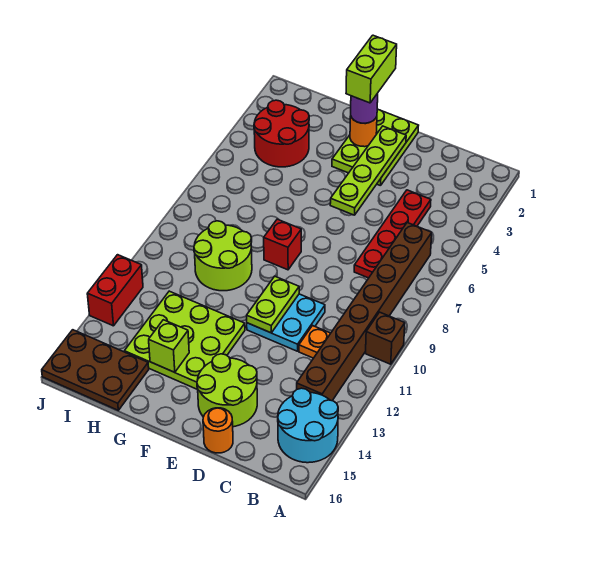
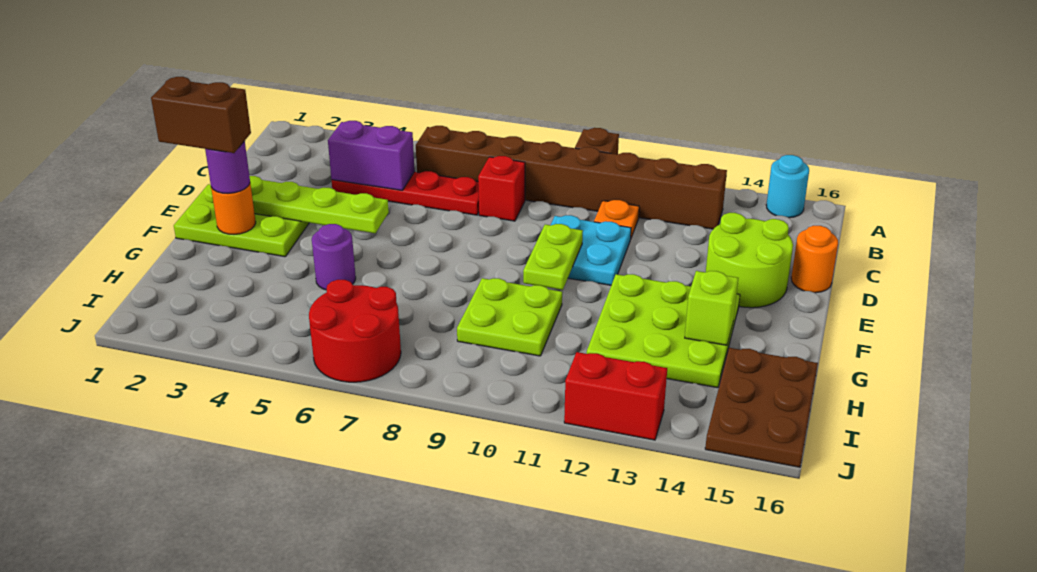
cyan 2x2 round brick [278,388,338,463] -> cyan 1x1 round brick [766,155,809,218]
none -> purple 1x2 brick [328,121,415,190]
lime 1x2 plate [247,276,299,333] -> lime 1x2 plate turned to [523,224,583,290]
lime 1x2 brick [346,35,397,103] -> brown 1x2 brick [151,77,251,153]
red 1x1 brick [264,219,301,270] -> red 1x1 brick moved to [478,156,525,221]
none -> purple 1x1 round brick [312,224,356,290]
lime 2x2 round brick [194,221,252,291] -> lime 2x2 plate [457,278,562,356]
red 2x2 round brick [254,100,309,167] -> red 2x2 round brick moved to [309,280,401,382]

